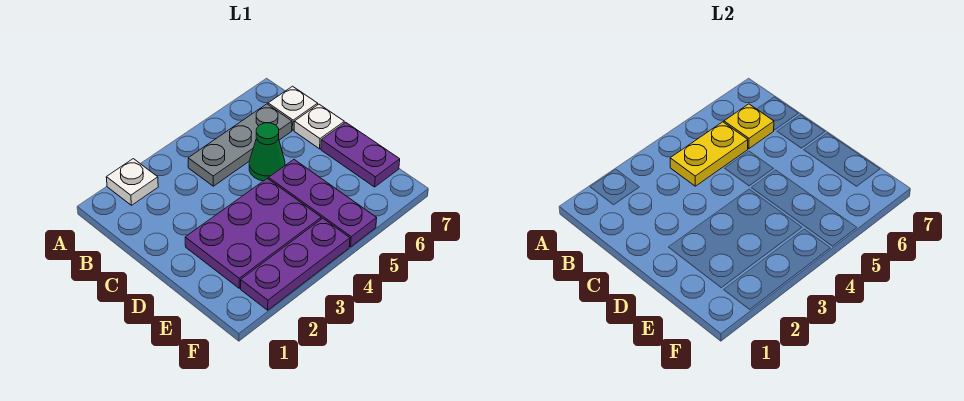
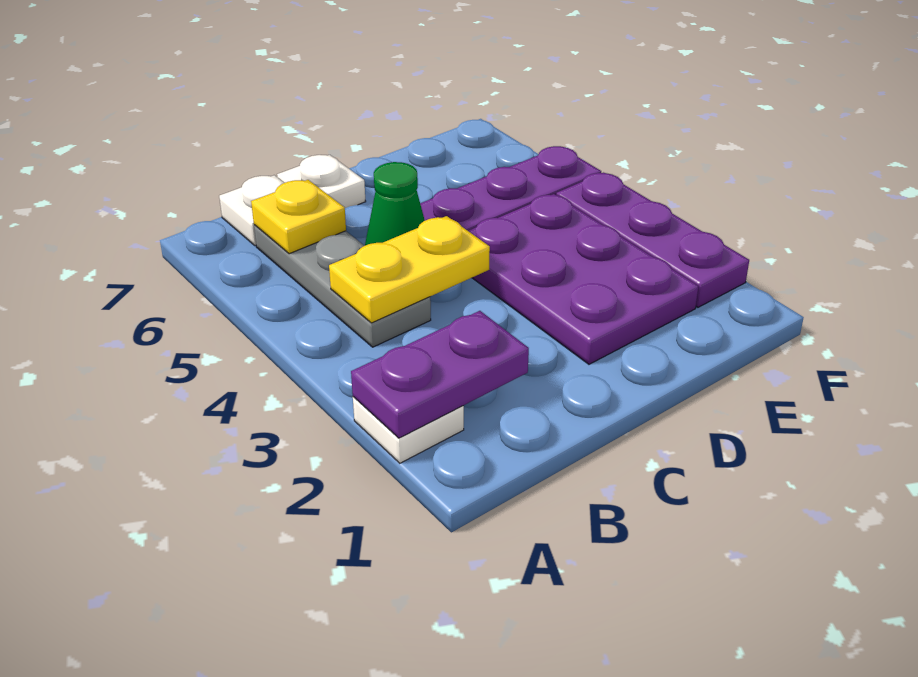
yellow 1x2 plate [670,122,748,186] -> yellow 1x2 plate turned to [329,216,490,323]
purple 1x2 plate [321,122,400,187] -> purple 1x2 plate moved to [351,311,529,438]

